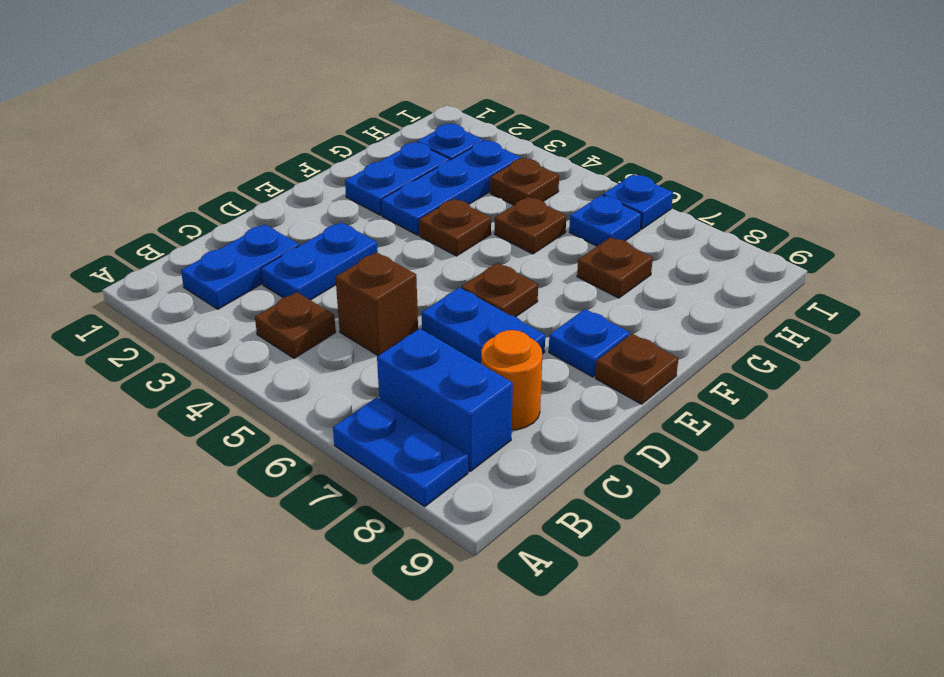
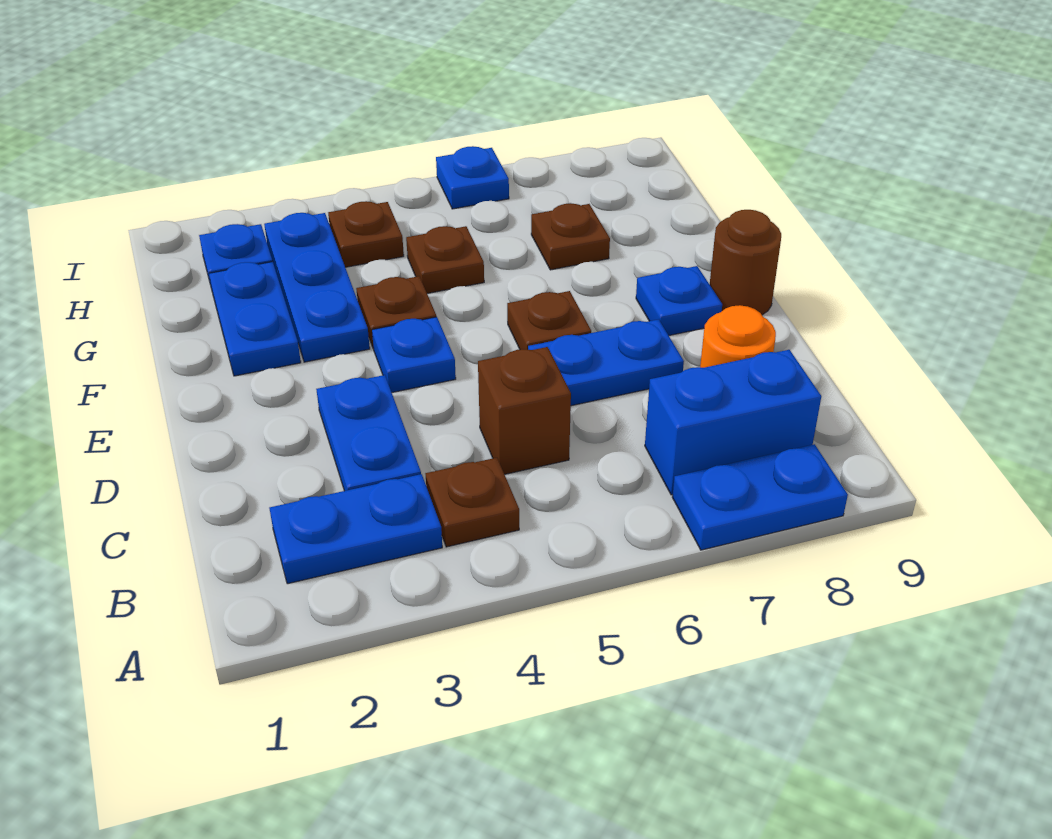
blue 1x2 plate [181,224,299,309] -> blue 1x2 plate turned to [269,474,442,584]
brown 1x1 plate [595,334,679,404] -> brown 1x1 round brick [710,210,781,315]
blue 1x1 plate [569,195,642,246] -> blue 1x1 plate moved to [372,317,456,392]

